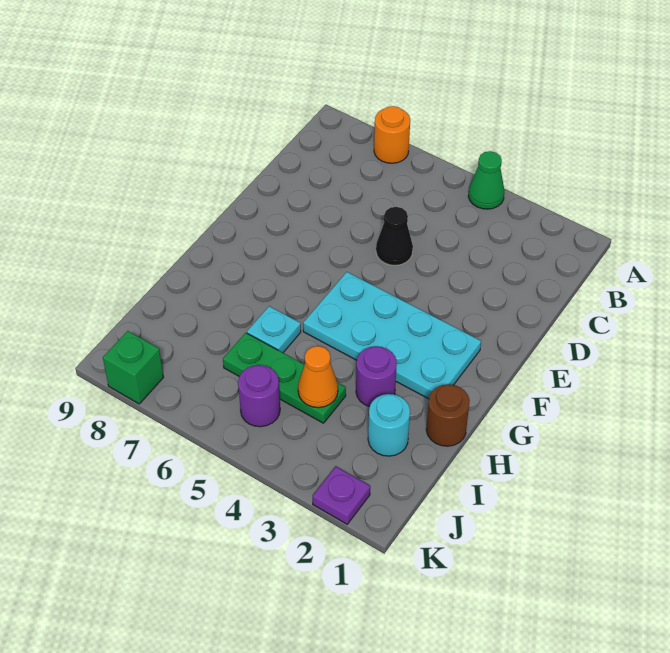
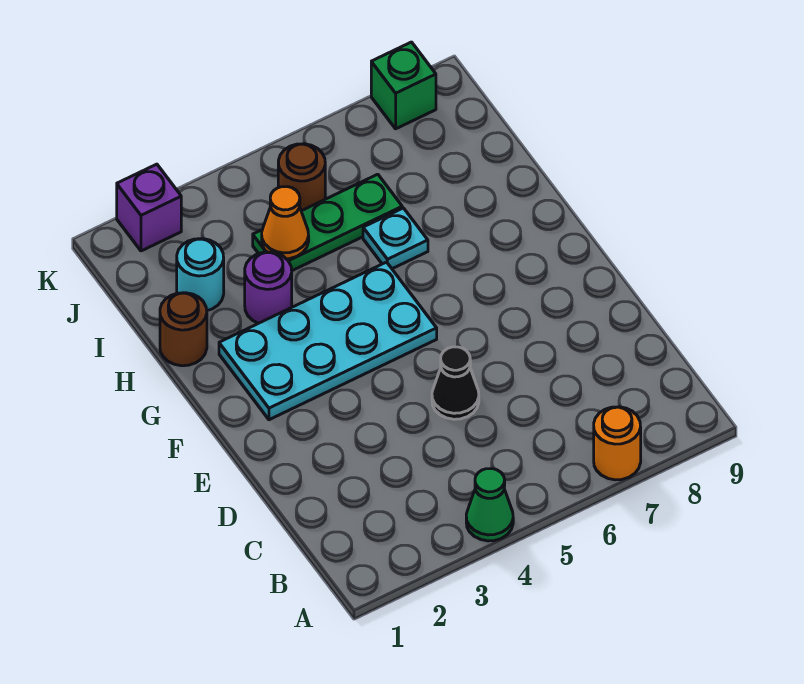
purple 1x1 round brick [238,365,280,427] -> brown 1x1 round brick [278,144,325,211]
purple 1x1 plate [313,467,370,524] -> purple 1x1 brick [117,164,181,251]

